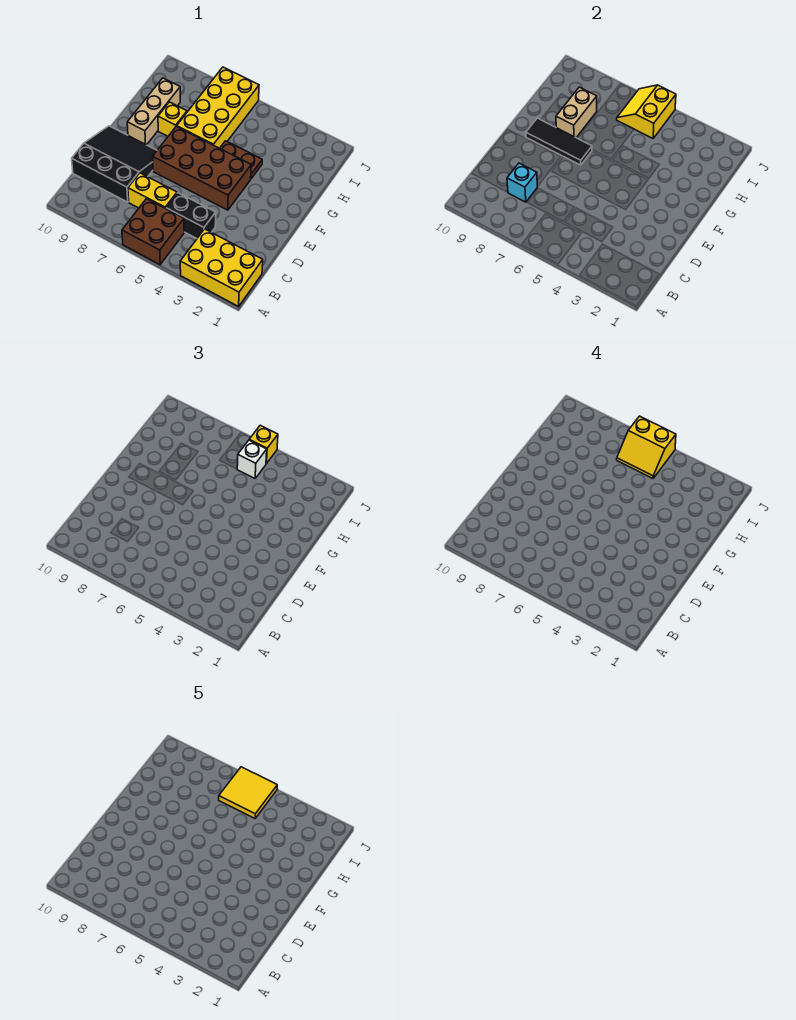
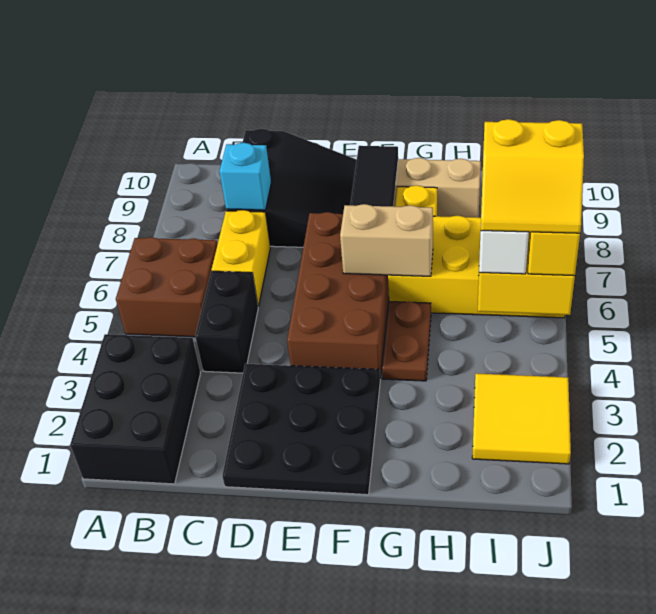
yellow 2x3 brick [180,229,263,306] -> black 2x3 brick [70,334,201,484]
none -> black 3x3 plate [222,364,380,495]
tan 1x2 brick [556,87,597,138] -> tan 1x2 brick moved to [340,204,433,276]
yellow 2x2 slope [617,416,676,478] -> yellow 2x2 slope turned to [481,119,584,233]
yellow 2x2 tile [219,767,277,818] -> yellow 2x2 tile moved to [472,373,571,464]

